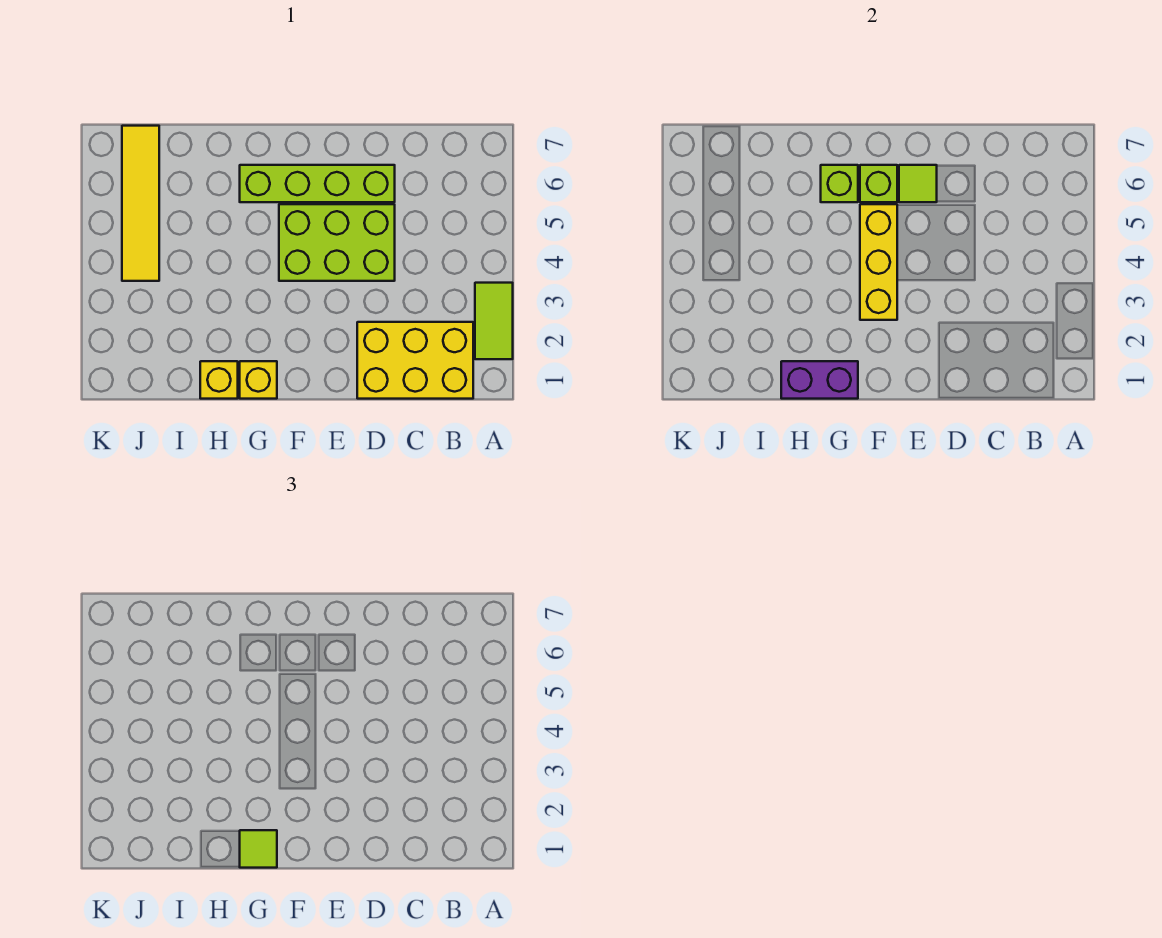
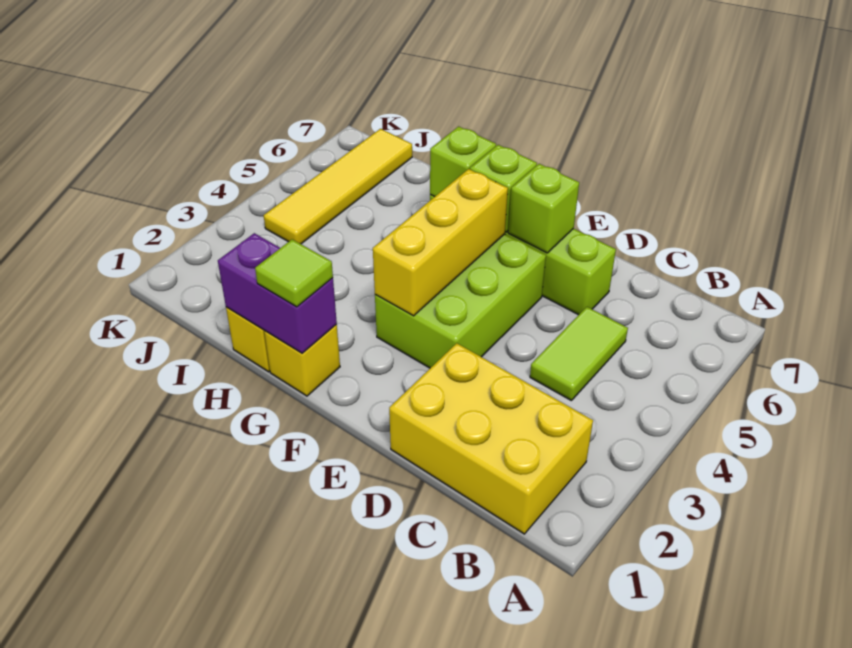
lime 1x2 tile [475,283,513,359] -> lime 1x2 tile moved to [530,307,628,401]
lime 2x3 brick [279,204,395,281] -> lime 2x3 brick turned to [375,234,546,368]
lime 1x1 tile [899,165,937,202] -> lime 1x1 brick [508,164,579,253]

